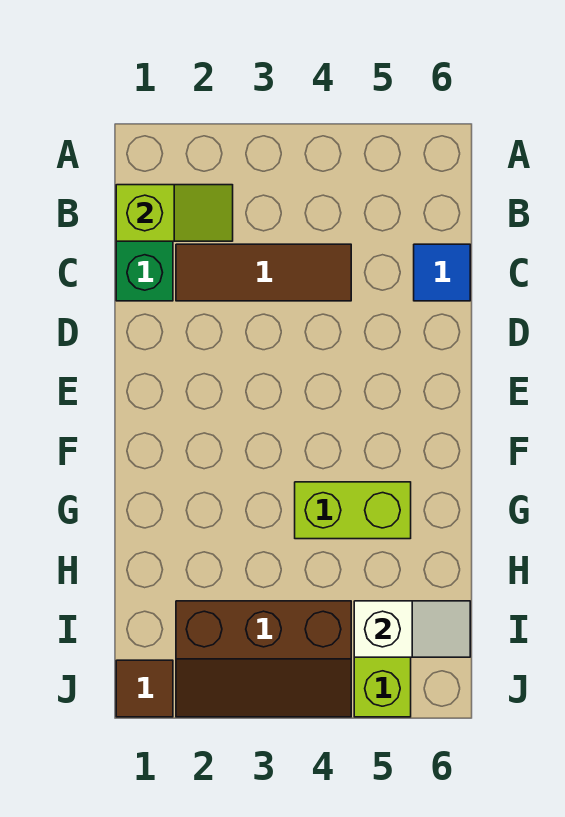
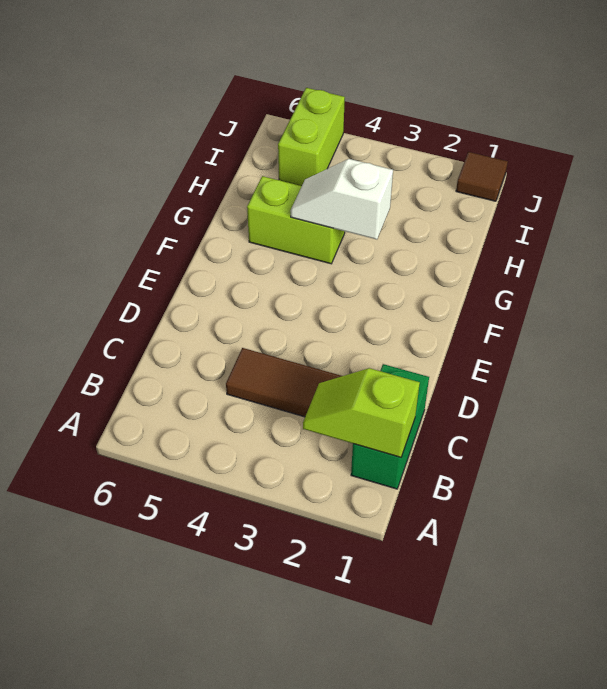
blue 1x1 tile [414,244,470,301] -> none
brown 2x3 slope [176,601,351,717] -> none
white 1x2 slope [354,601,470,657] -> white 1x2 slope moved to [290,159,393,239]

